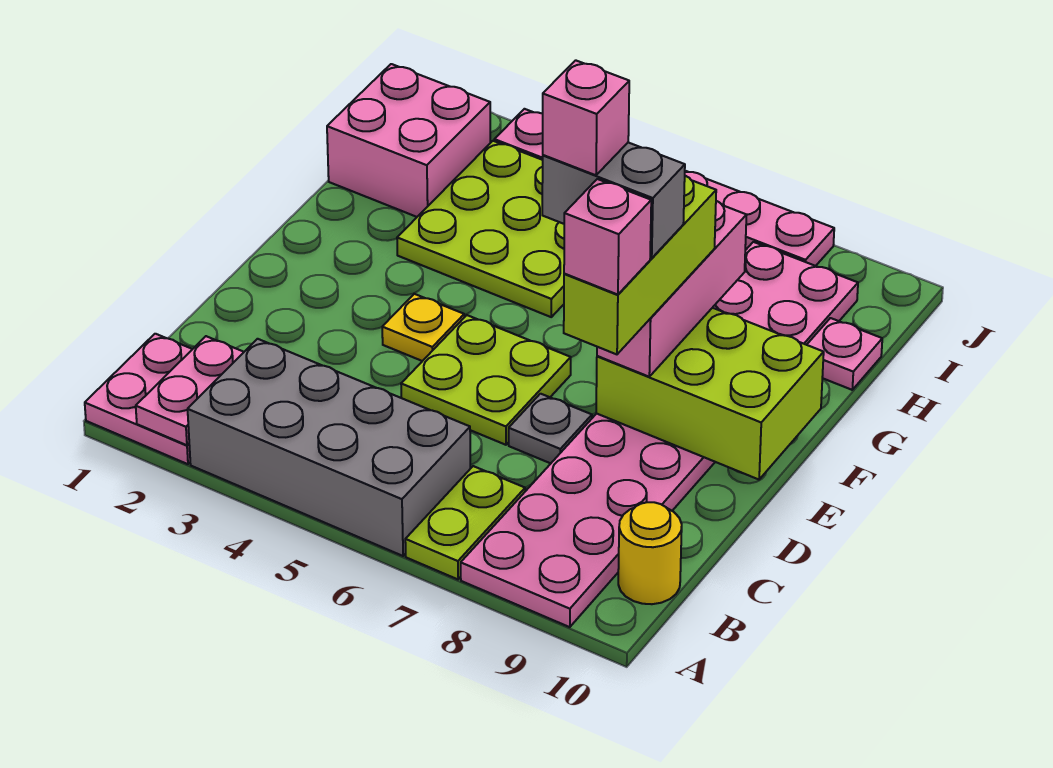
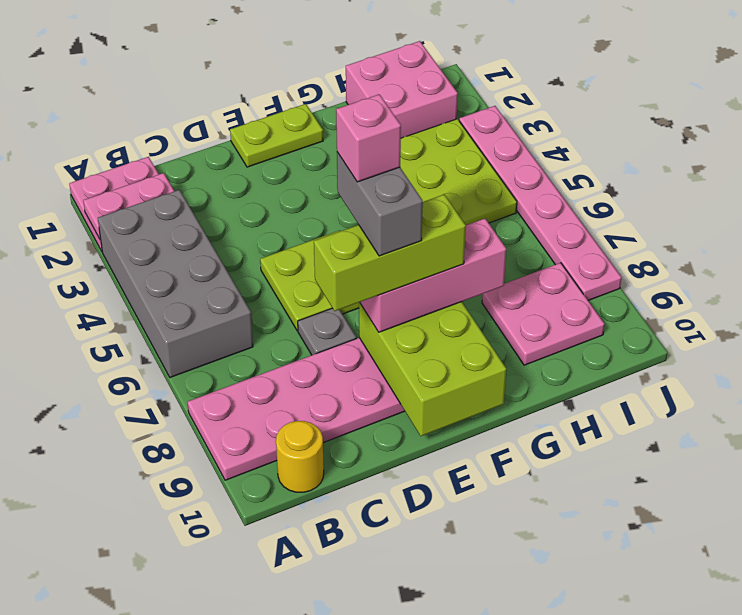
lime 1x2 plate [405,466,525,579] -> lime 1x2 plate moved to [230,104,323,167]
pink 1x1 brick [564,179,651,295] -> none
yellow 1x1 plate [382,294,464,361] -> none
pink 1x1 plate [807,318,882,390] -> none

